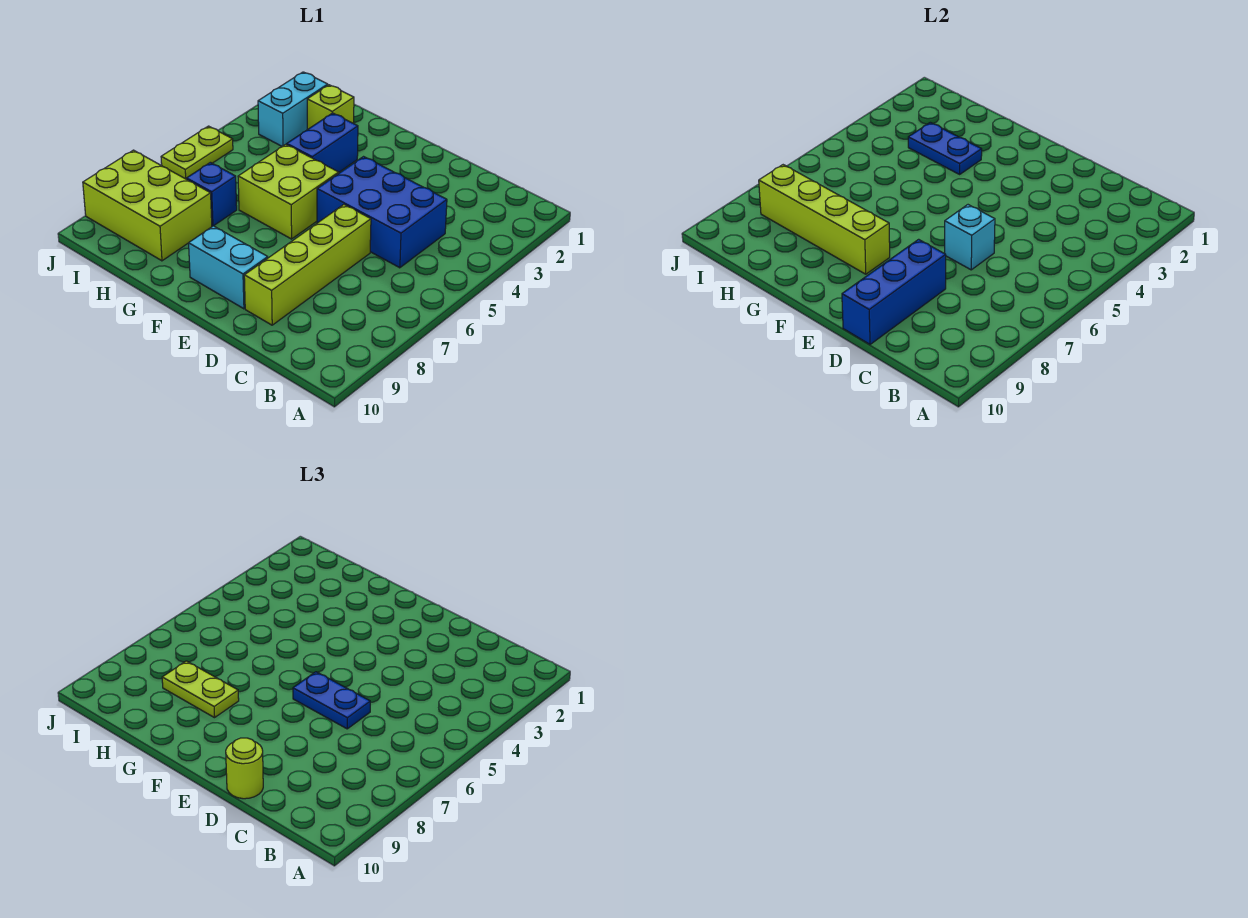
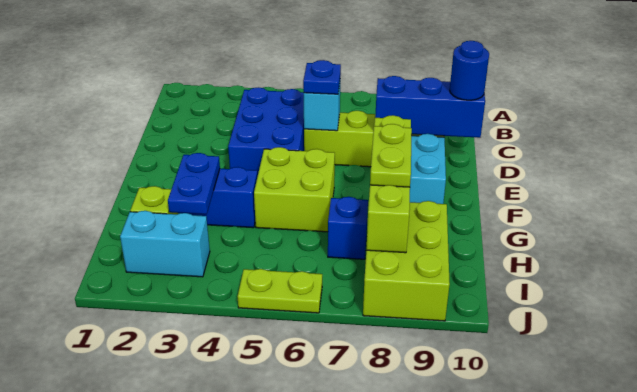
blue 1x2 plate [293,672,370,729] -> blue 1x1 plate [303,60,341,94]
lime 1x1 round brick [226,738,263,799] -> blue 1x1 round brick [450,41,489,100]

